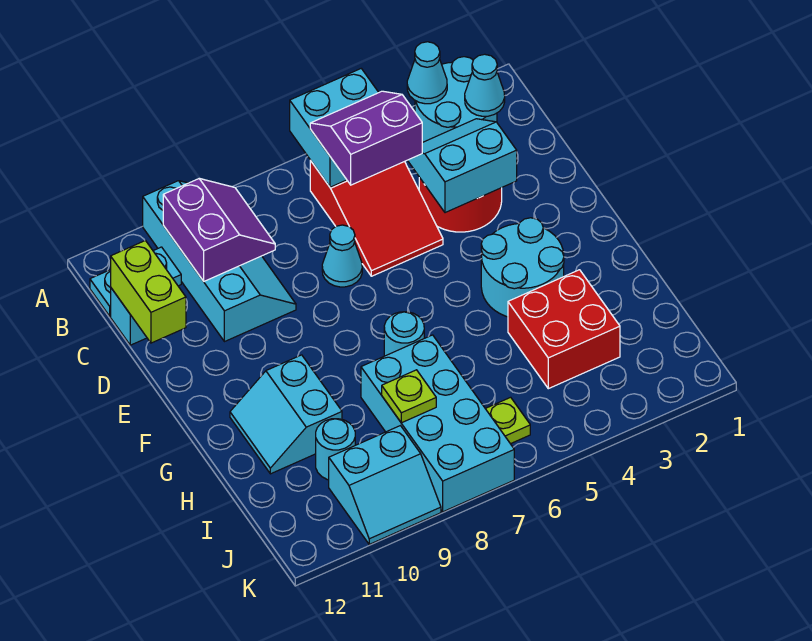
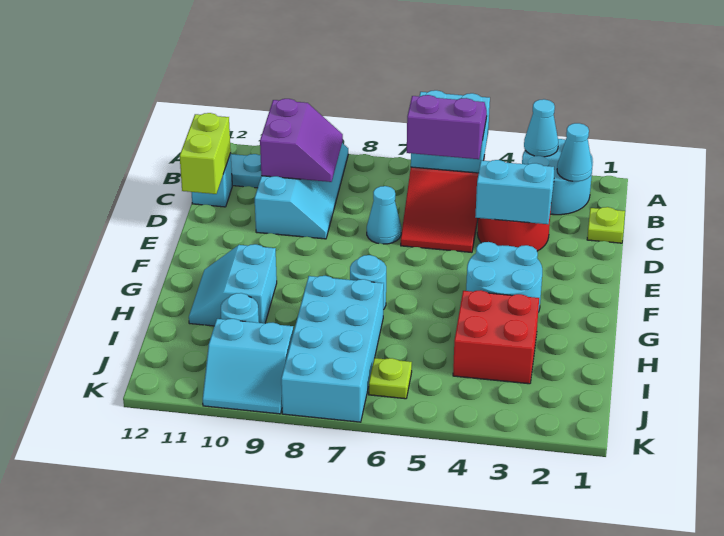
lime 1x1 plate [382,370,436,423] -> lime 1x1 plate moved to [587,207,625,243]

